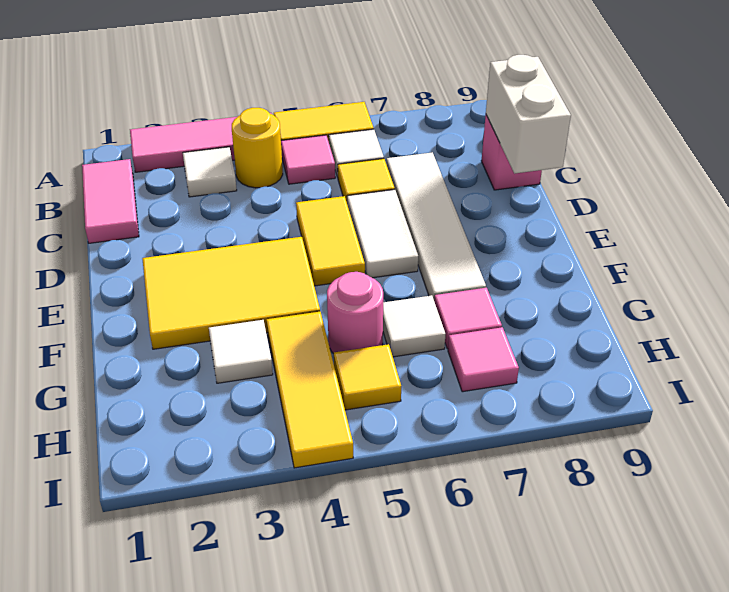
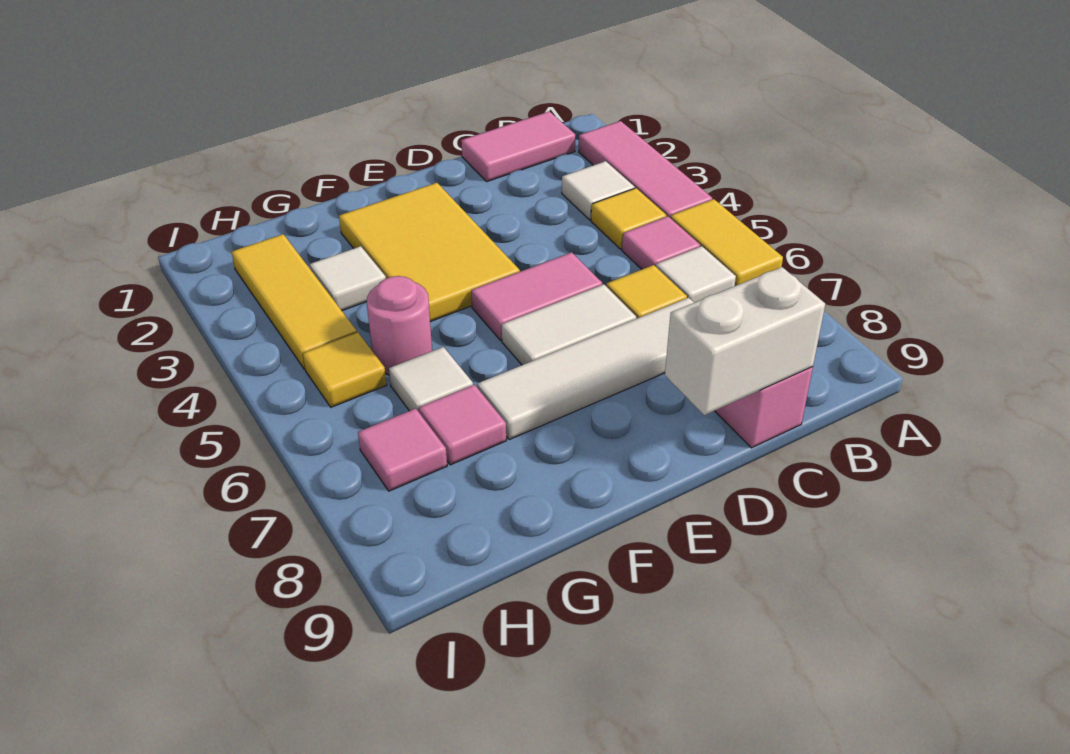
yellow 1x1 round brick [232,108,283,188] -> yellow 1x1 tile [591,188,666,249]
yellow 1x2 tile [296,196,365,286] -> pink 1x2 tile [471,252,603,340]
yellow 1x3 tile [266,312,353,468] -> yellow 1x3 tile turned to [232,234,357,369]

